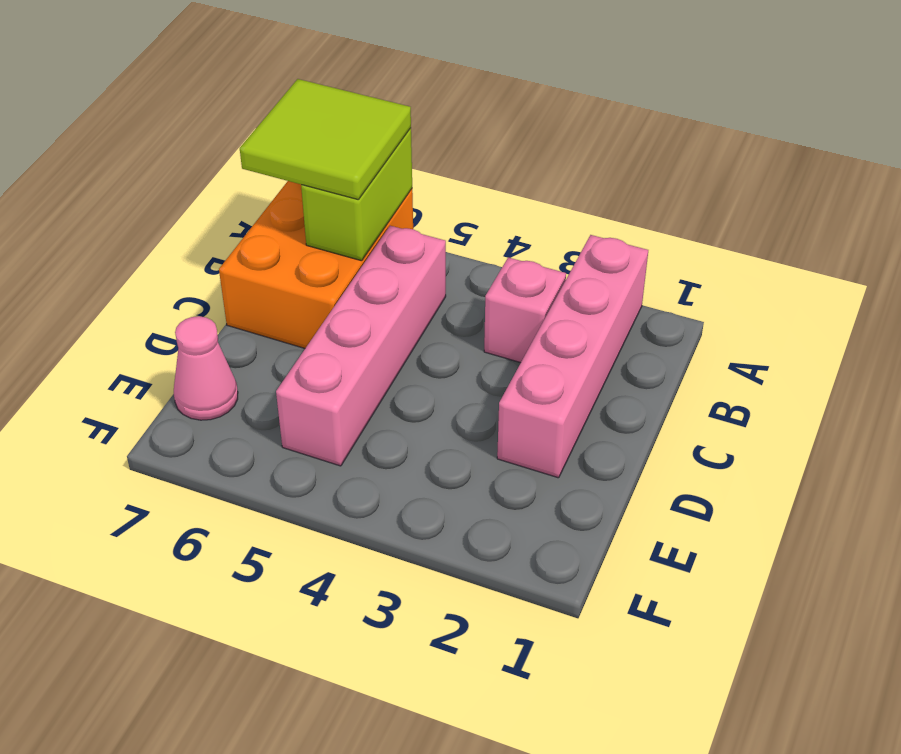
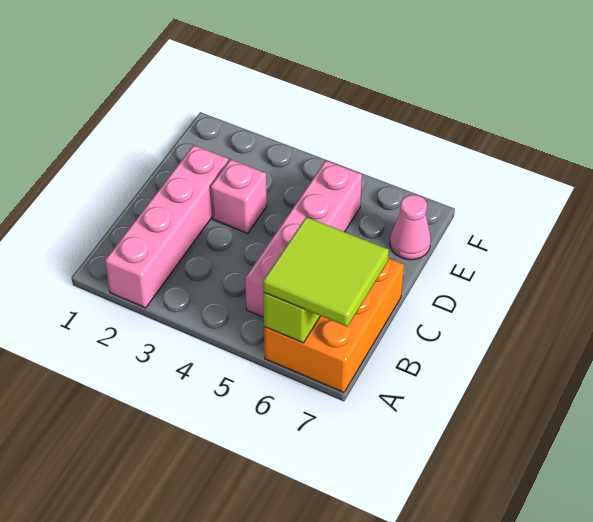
pink 1x1 brick [484,257,566,363] -> pink 1x1 brick moved to [211,159,267,233]

